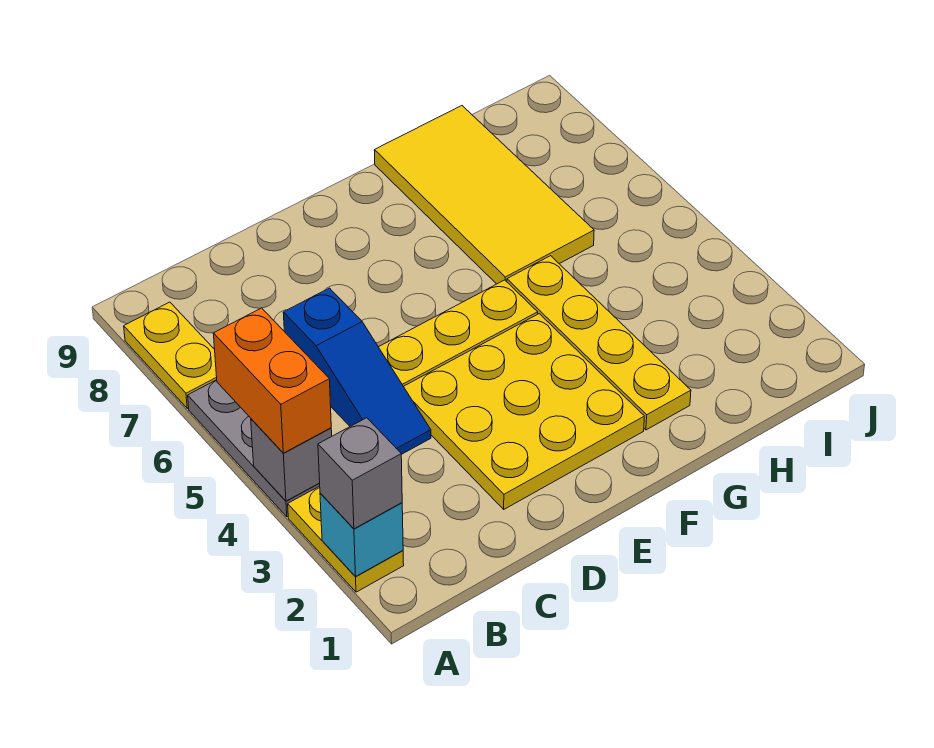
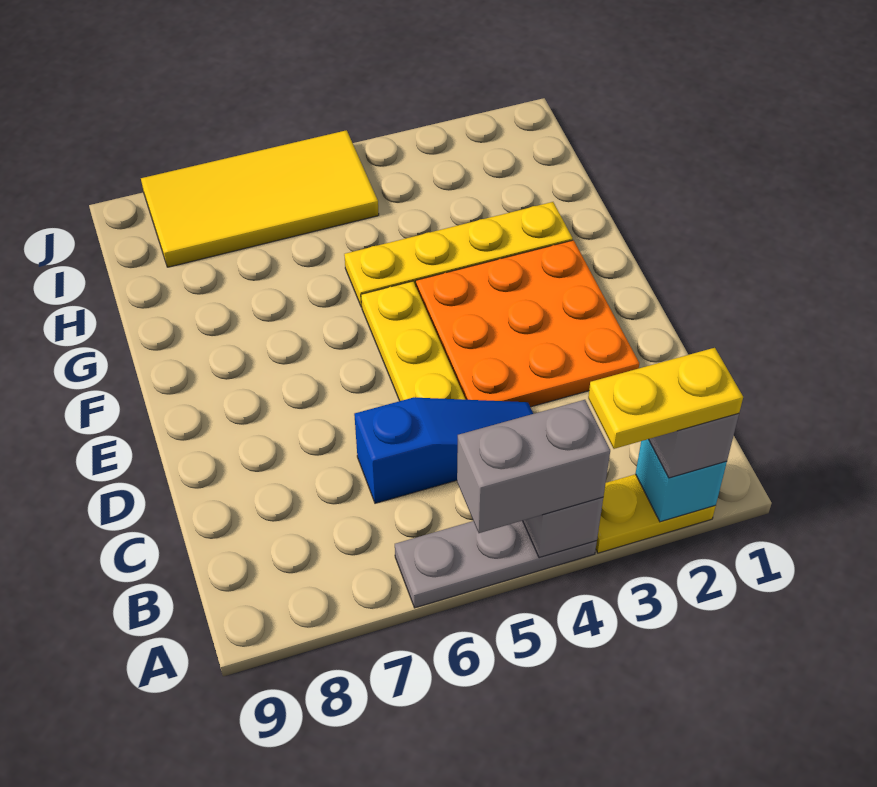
orange 1x2 brick [213,308,331,453] -> grey 1x2 brick [457,400,610,533]
yellow 1x2 plate [124,302,217,408] -> yellow 1x2 plate moved to [588,348,743,449]
yellow 3x3 plate [404,314,644,509] -> orange 3x3 plate [416,240,639,407]
yellow 2x4 tile [374,106,594,284] -> yellow 2x4 tile moved to [141,130,379,267]

